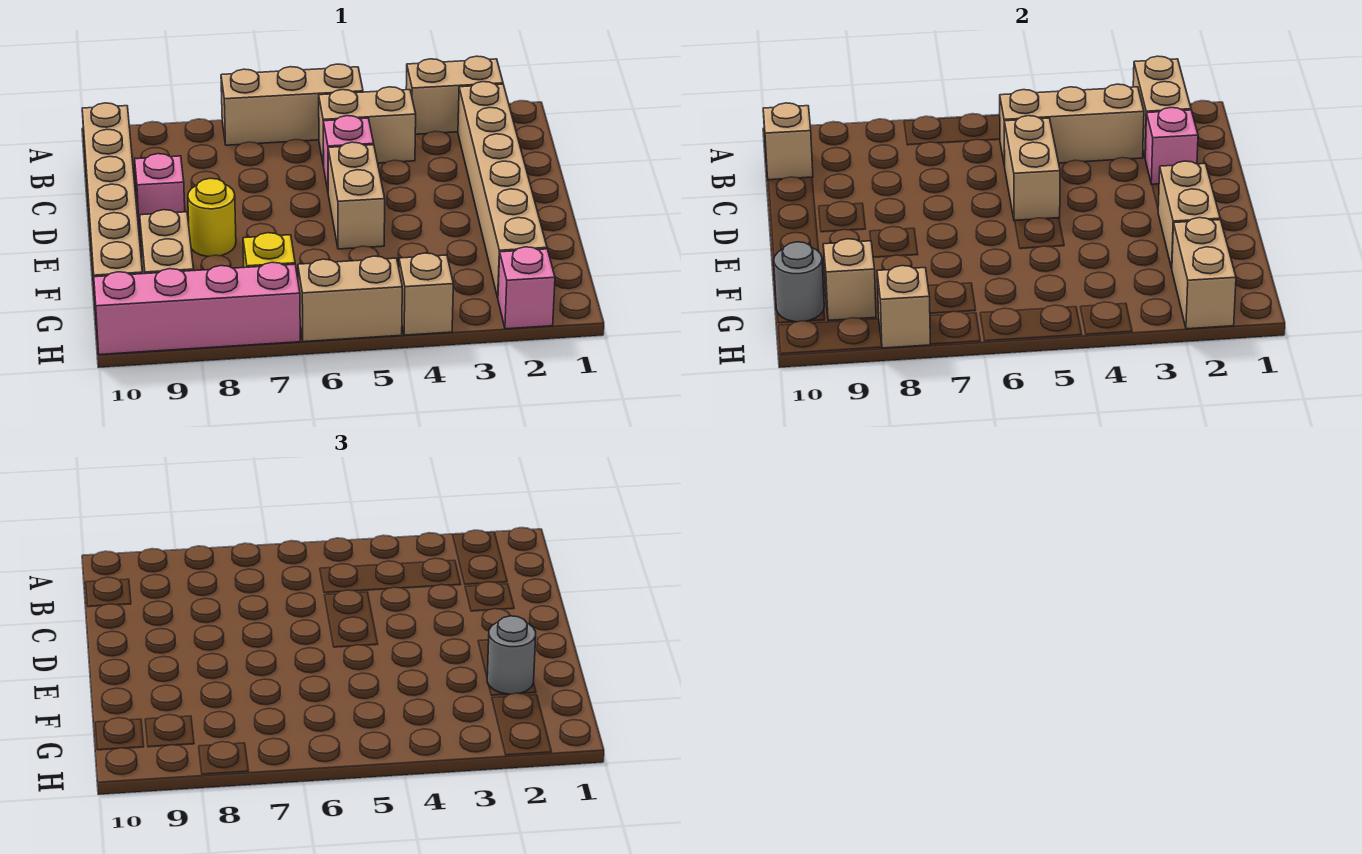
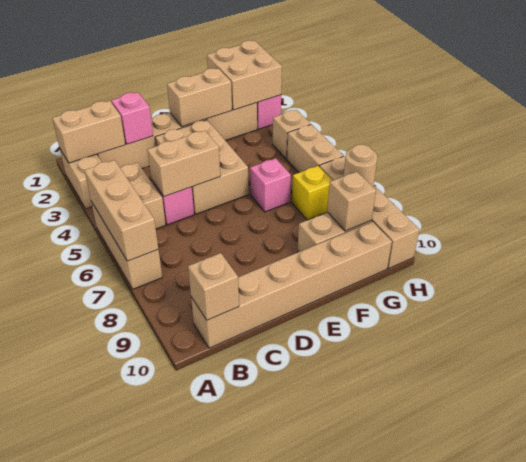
tan 1x3 brick [1000,84,1144,166] -> tan 1x3 brick moved to [84,160,158,261]
tan 1x2 brick [328,142,385,249] -> tan 2x3 brick [155,120,249,214]
pink 1x1 brick [135,154,185,232] -> pink 1x1 brick moved to [250,158,291,212]
yellow 1x1 round brick [188,178,236,257] -> none
grey 1x1 round brick [487,616,536,695] -> none
tan 1x2 brick [1172,218,1236,329] -> tan 2x2 brick [207,41,282,110]
grey 1x1 round brick [774,242,824,322] -> none
pink 1x4 brick [94,262,300,355] -> tan 1x4 brick [319,156,419,268]
tan 1x1 brick [877,266,931,348] -> tan 1x1 round brick [344,145,377,187]

